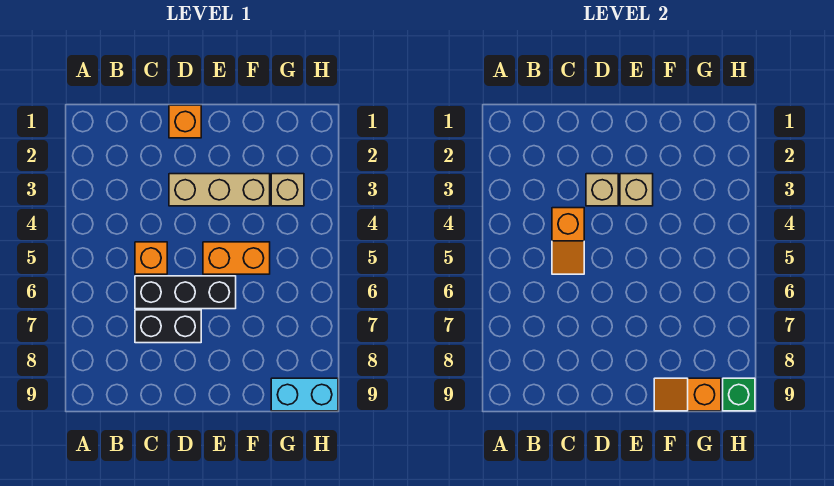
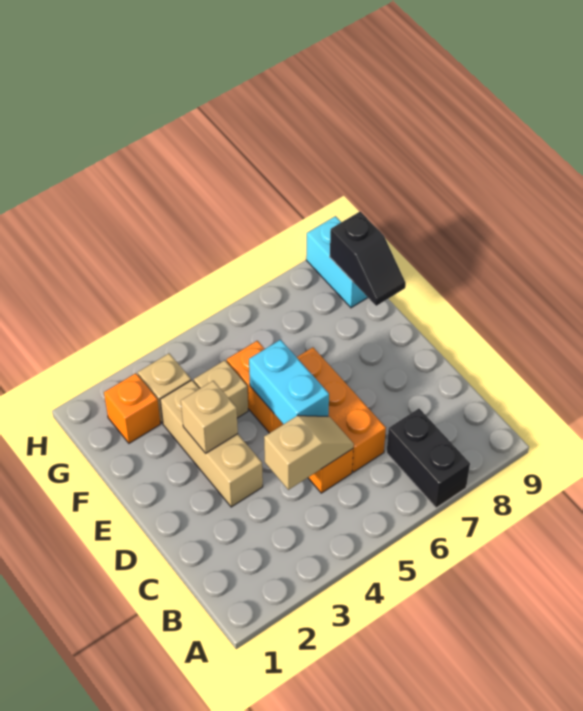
orange 1x2 slope [552,208,584,274] -> tan 1x2 slope [264,416,354,490]
black 1x3 brick [135,276,236,309] -> orange 1x3 brick [297,347,386,472]
black 1x2 brick [135,310,201,343] -> black 1x2 brick moved to [387,409,470,508]
orange 1x1 brick [169,105,201,138] -> orange 1x1 brick moved to [104,373,160,443]
tan 1x1 brick [586,174,618,206] -> tan 1x1 brick moved to [194,360,248,418]
none -> cyan 1x2 brick [249,340,329,424]
orange 1x2 slope [654,378,721,411] -> black 1x2 slope [330,212,406,306]
green 1x1 brick [723,378,755,411] -> none

